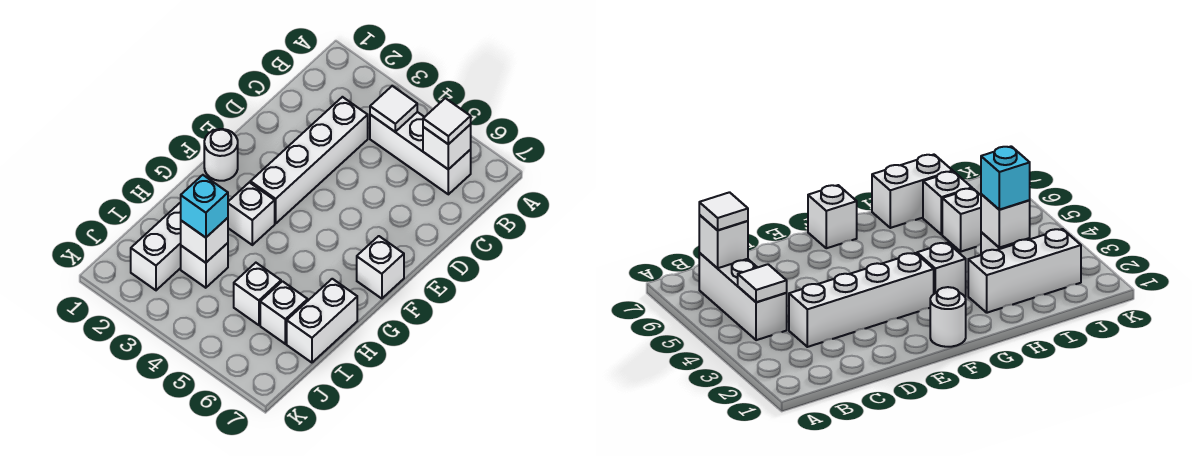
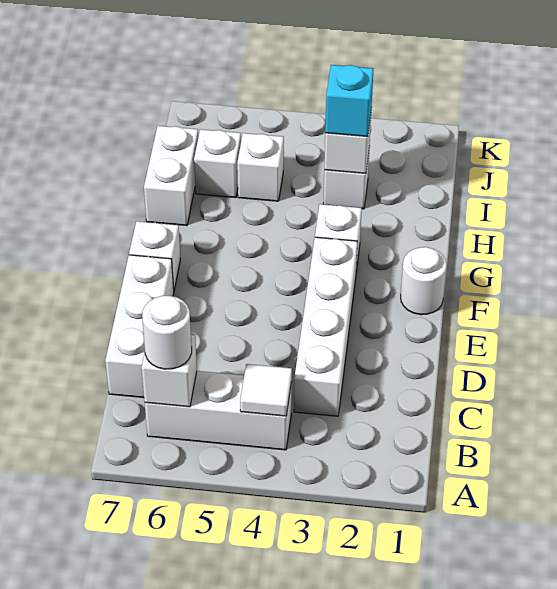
white 1x1 tile [423,98,471,144] -> white 1x1 round brick [142,296,192,369]
white 1x3 brick [131,202,181,290] -> white 1x3 brick moved to [105,255,174,398]

